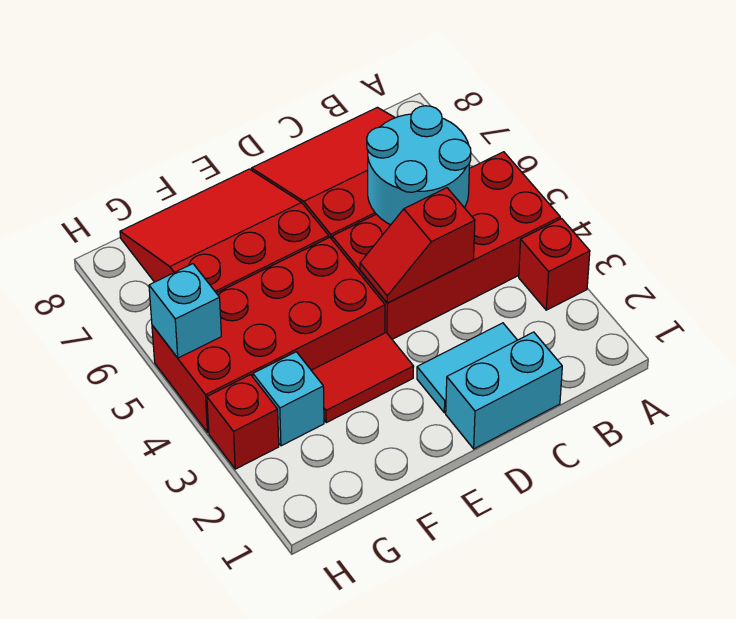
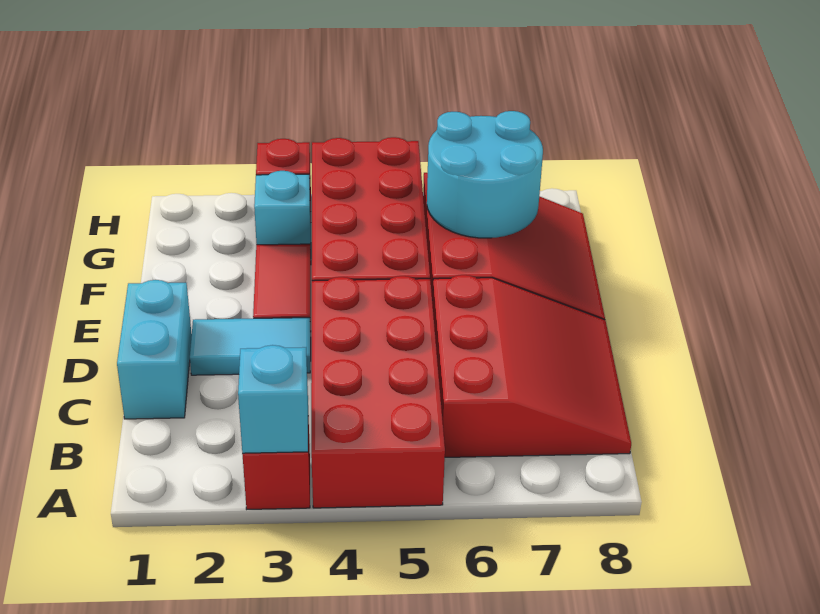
cyan 2x2 round brick [367,106,471,225] -> cyan 2x2 round brick moved to [427,111,543,238]
cyan 1x2 tile [417,323,517,413] -> cyan 1x2 tile turned to [190,318,311,375]
red 1x2 slope [360,188,475,303] -> none
cyan 1x1 brick [149,264,221,358] -> cyan 1x1 brick moved to [238,345,308,453]

